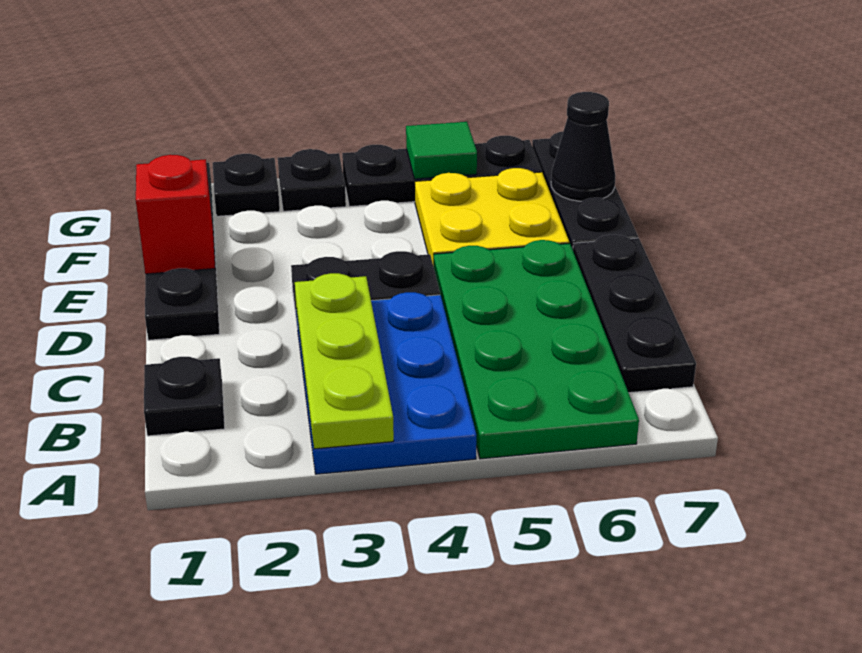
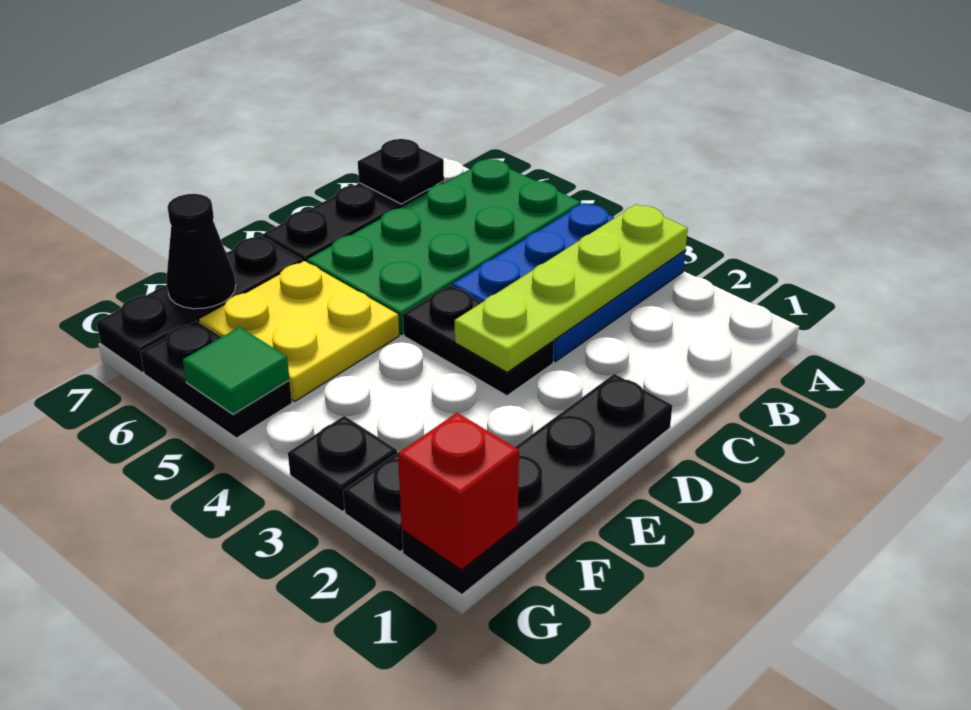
lime 1x3 plate [295,273,394,449] -> lime 1x4 plate [455,204,688,372]
black 1x1 plate [144,357,225,436] -> black 1x1 plate moved to [358,139,444,204]
red 1x1 brick [136,155,215,274] -> red 1x1 brick moved to [398,413,519,570]
black 1x3 plate [342,136,541,207] -> black 1x2 plate [140,321,292,438]

